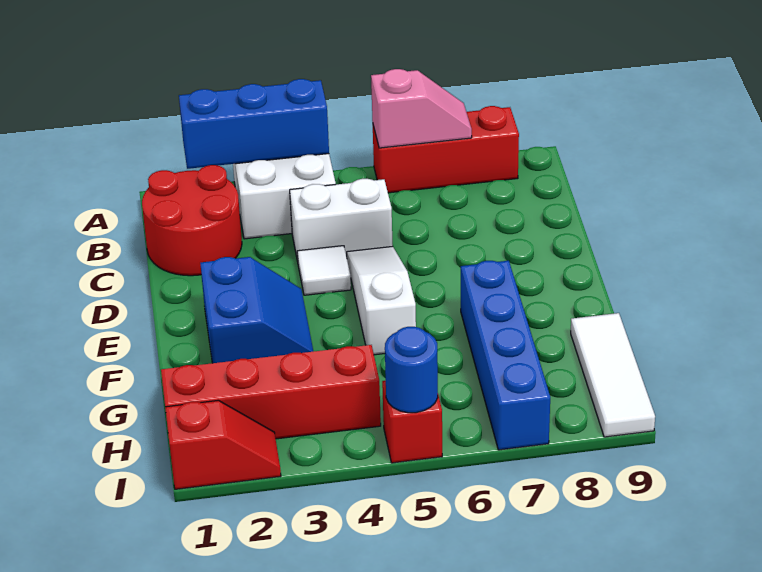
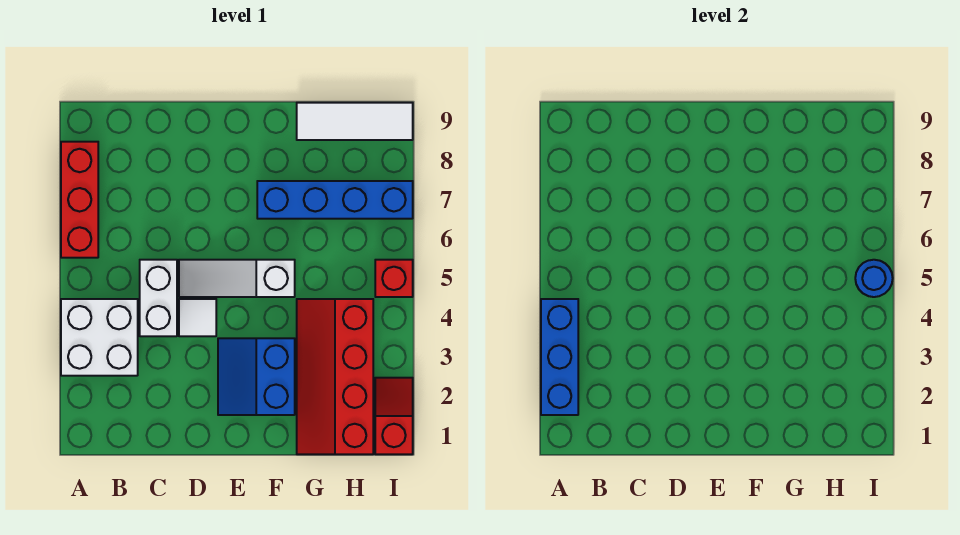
pink 1x2 slope [371,69,472,148] -> none
red 2x2 round brick [142,165,242,276] -> none
blue 2x2 slope [200,257,313,363] -> blue 2x2 slope turned to [218,338,295,415]

